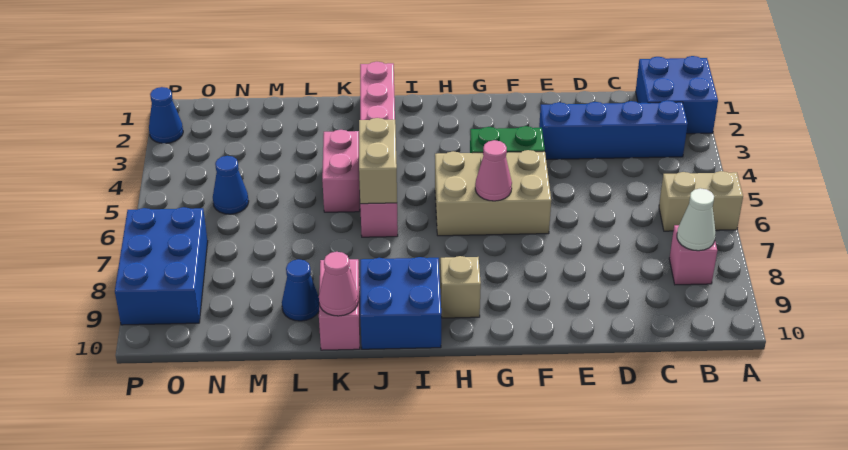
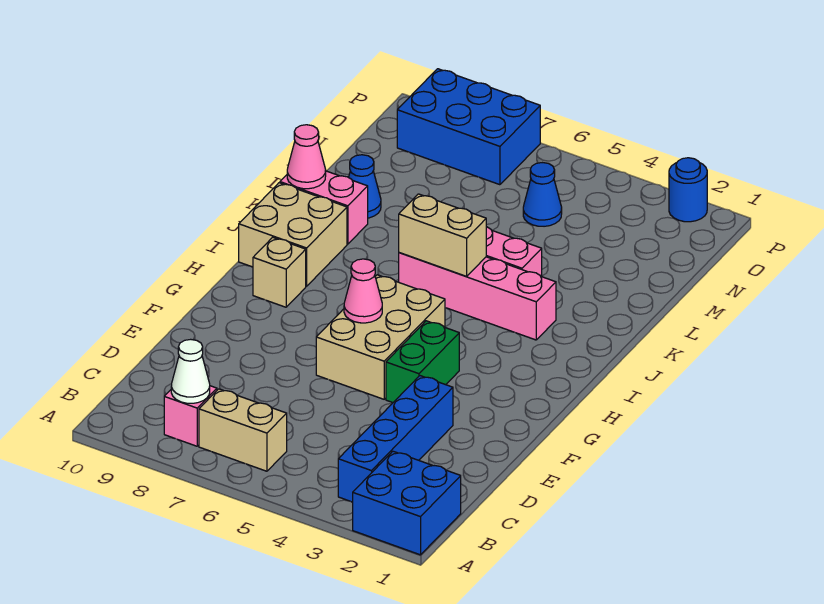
tan 1x2 brick [659,171,743,231] -> tan 1x2 brick turned to [199,389,287,471]
blue 2x2 brick [360,257,441,349] -> tan 2x2 brick [239,183,347,286]
pink 1x6 brick [360,62,398,237] -> pink 1x4 brick [399,253,556,340]
blue 1x1 cone [149,87,183,143] -> blue 1x1 round brick [669,158,707,222]

